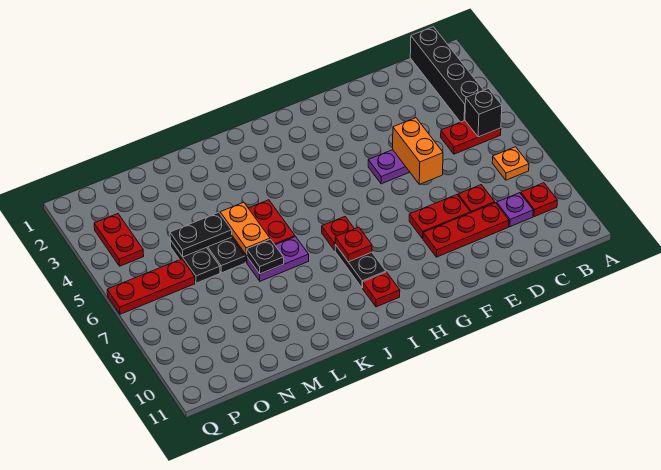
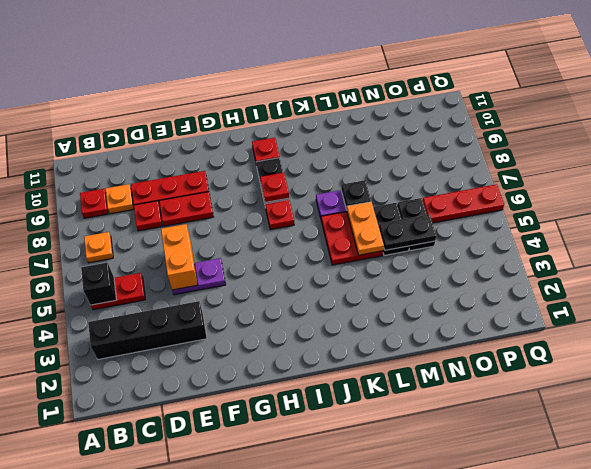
black 1x4 brick [410,27,483,122] -> black 1x4 brick turned to [88,301,207,359]
purple 1x1 plate [497,193,533,227] -> orange 1x1 plate [106,184,134,214]
red 1x2 plate [94,214,144,266] -> none

